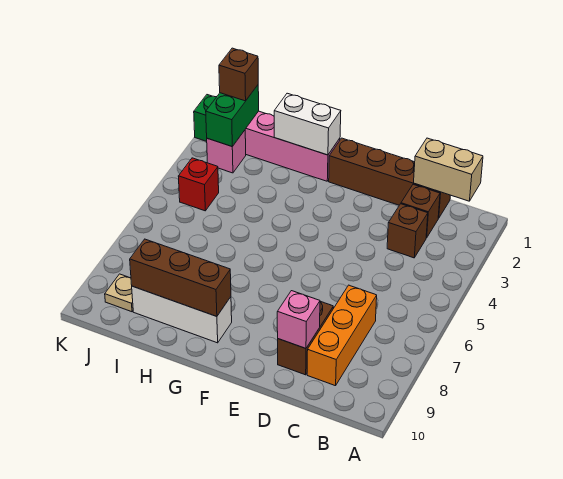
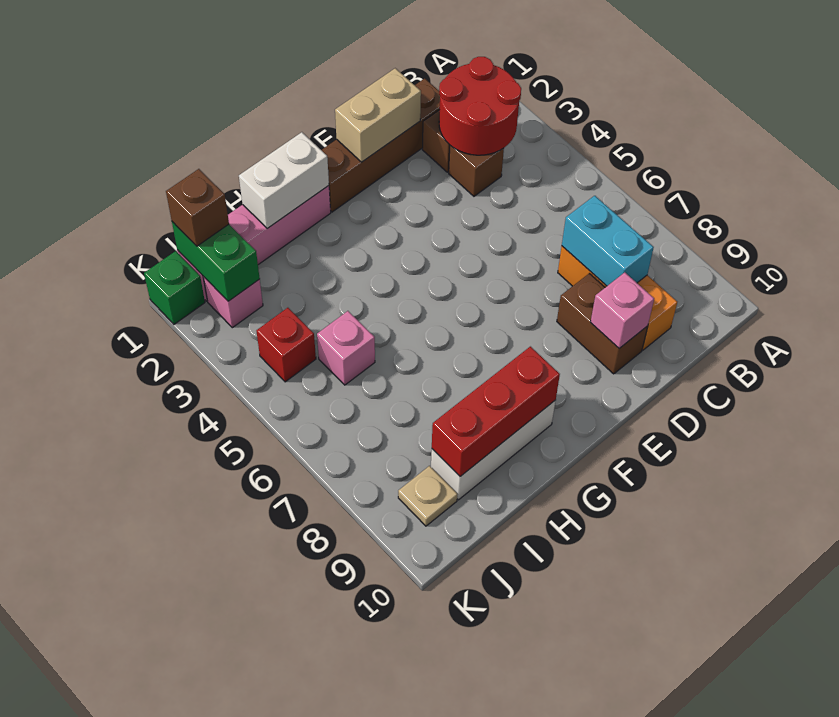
tan 1x2 brick [414,138,483,201] -> tan 1x2 brick moved to [335,68,421,162]
none -> red 2x2 round brick [439,57,521,155]
none -> cyan 1x2 brick [562,196,654,286]
brown 1x3 brick [130,239,231,316] -> red 1x3 brick [432,347,560,476]
none -> pink 1x1 brick [317,311,375,385]

